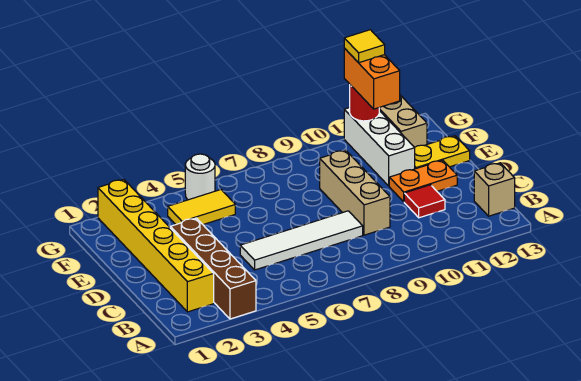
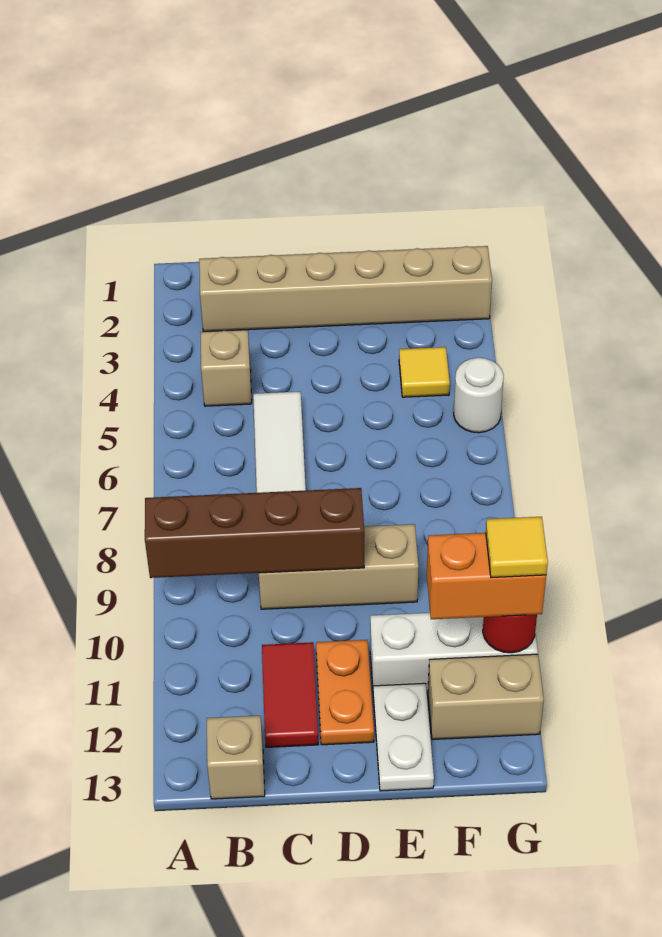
brown 1x4 brick [170,218,256,319] -> brown 1x4 brick moved to [145,488,364,578]
yellow 1x6 brick [98,179,214,312] -> tan 1x6 brick [199,246,492,332]
none -> tan 1x1 brick [200,330,252,406]
red 1x1 tile [404,185,445,218] -> red 1x2 tile [262,642,319,747]
yellow 1x2 plate [415,136,470,169] -> white 1x2 plate [373,683,434,791]
yellow 1x2 tile [168,190,235,225] -> yellow 1x1 tile [399,347,450,397]

